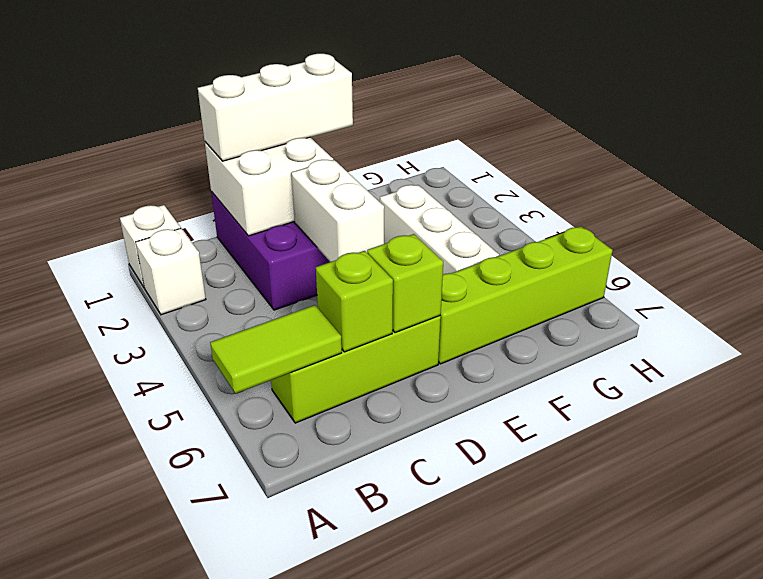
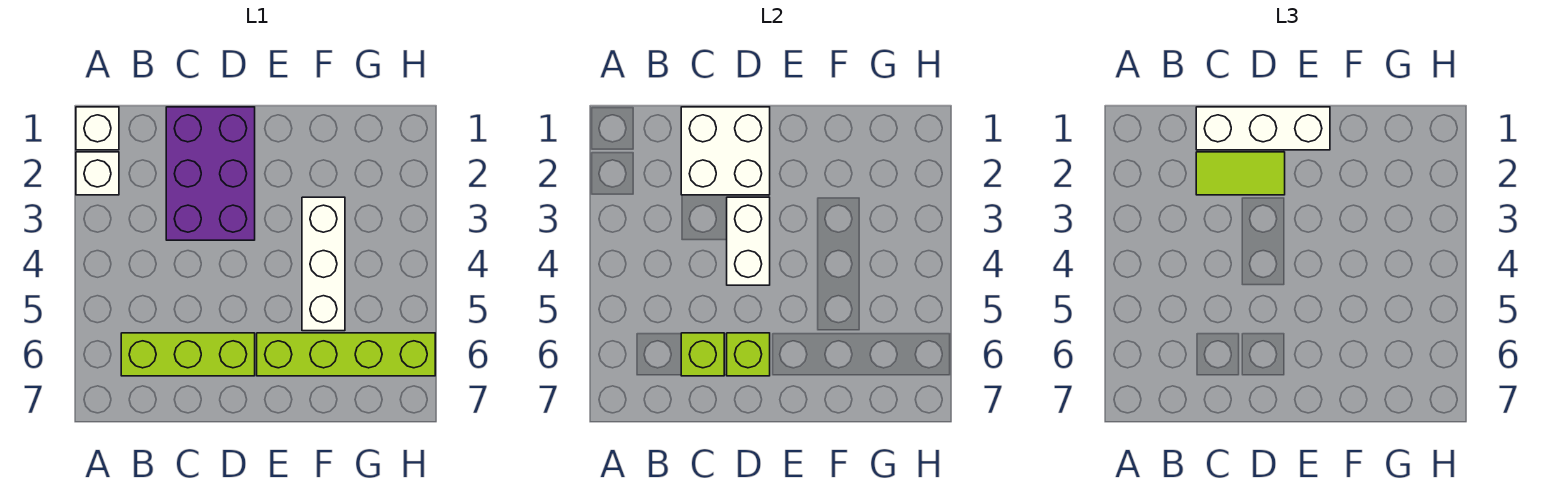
lime 1x2 tile [210,305,342,394] -> lime 1x2 tile moved to [1196,152,1285,195]

